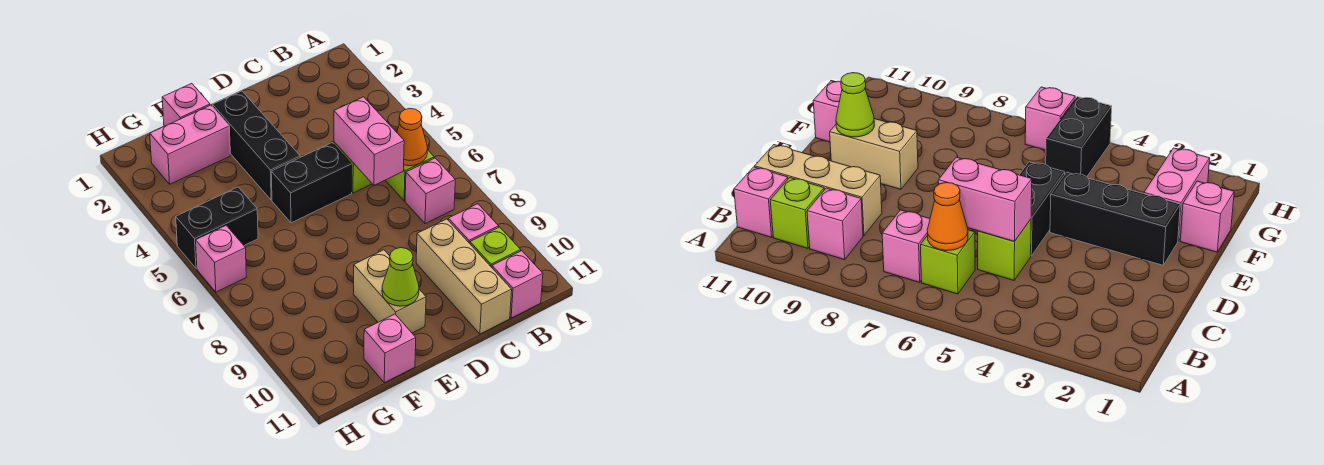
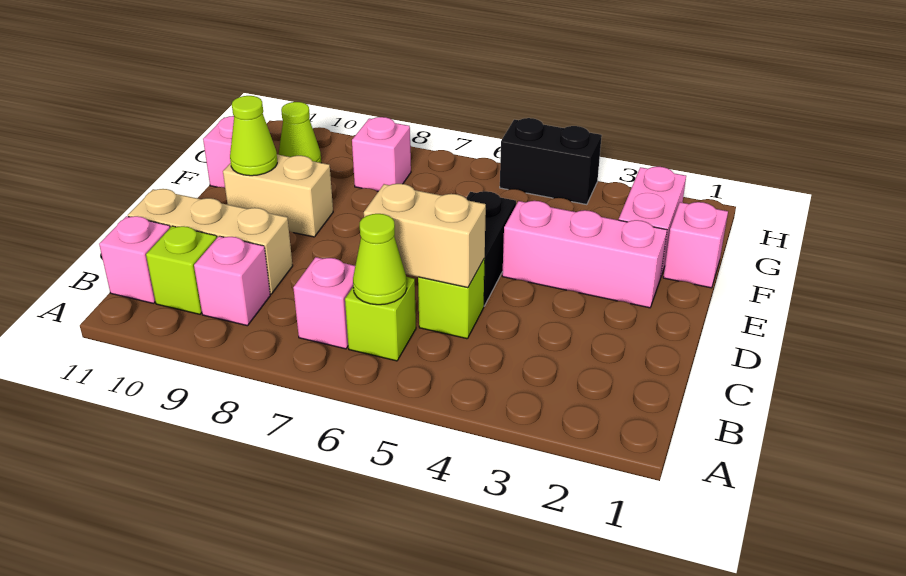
orange 1x1 cone [397,109,428,166] -> lime 1x1 cone [353,214,407,305]
pink 1x2 brick [334,97,404,185] -> tan 1x2 brick [364,184,486,288]
black 1x3 brick [213,91,300,200] -> pink 1x3 brick [502,201,667,308]
black 1x2 brick [176,187,258,268] -> black 1x2 brick turned to [500,118,602,205]
none -> lime 1x1 cone [279,102,321,163]
pink 1x1 brick [196,225,246,292] -> pink 1x1 brick moved to [352,117,411,191]

